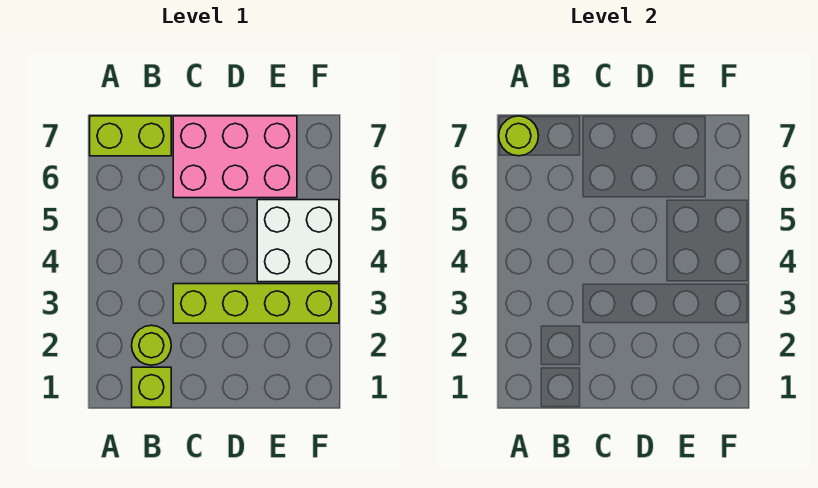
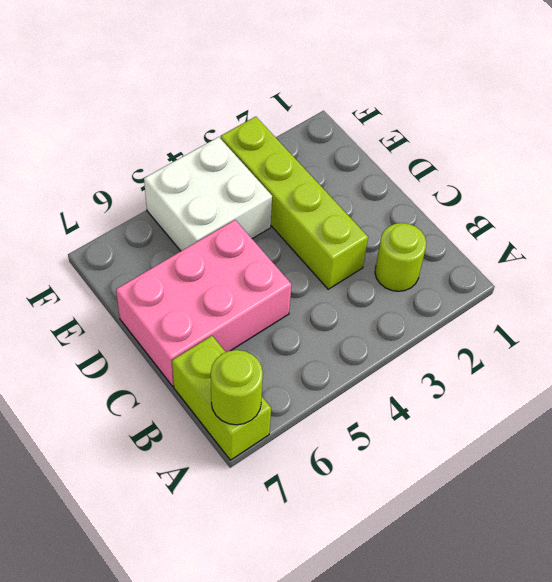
lime 1x1 brick [132,367,171,407] -> none
pink 2x3 brick [173,116,297,198] -> pink 2x3 brick turned to [116,220,292,386]

